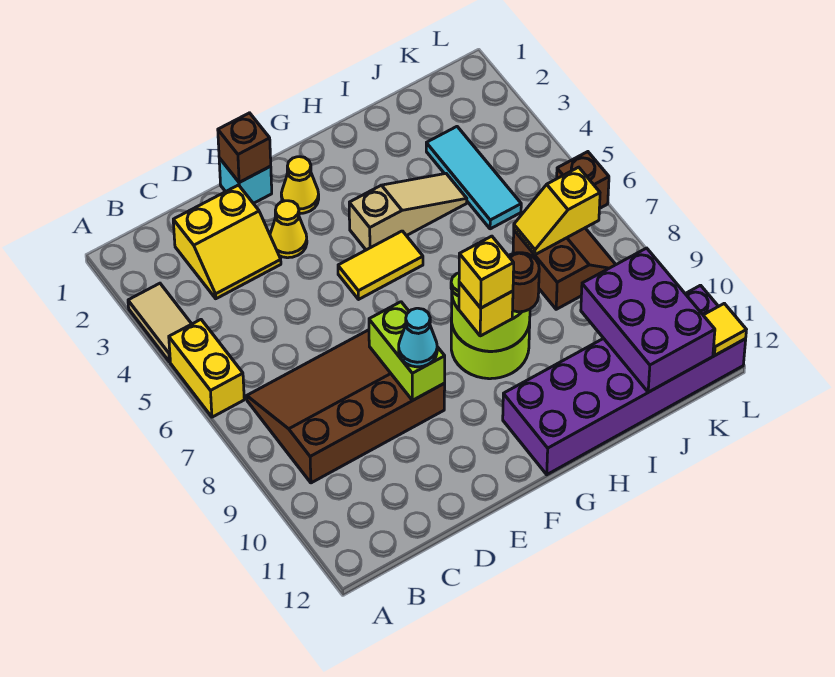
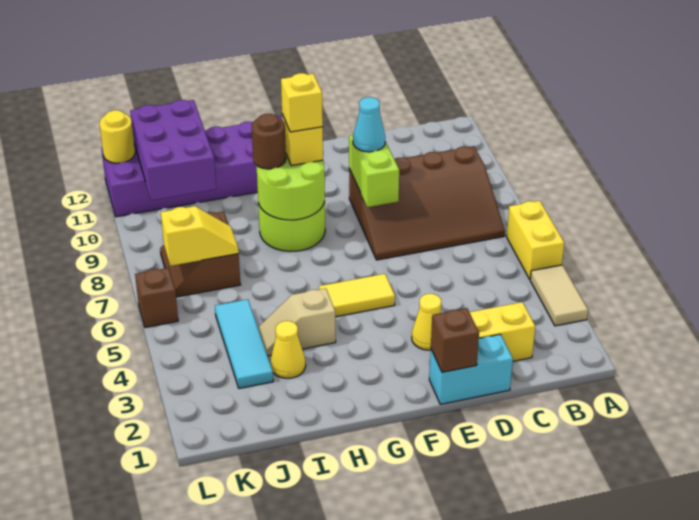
cyan 1x1 brick [219,158,272,204] -> cyan 1x2 brick [429,334,513,404]
yellow 1x1 cone [281,157,319,214] -> yellow 1x1 cone moved to [270,321,306,378]
tan 1x3 slope [349,174,467,250] -> tan 1x2 slope [258,288,336,356]
yellow 1x1 tile [703,303,746,356] -> yellow 1x1 round brick [100,110,135,163]

